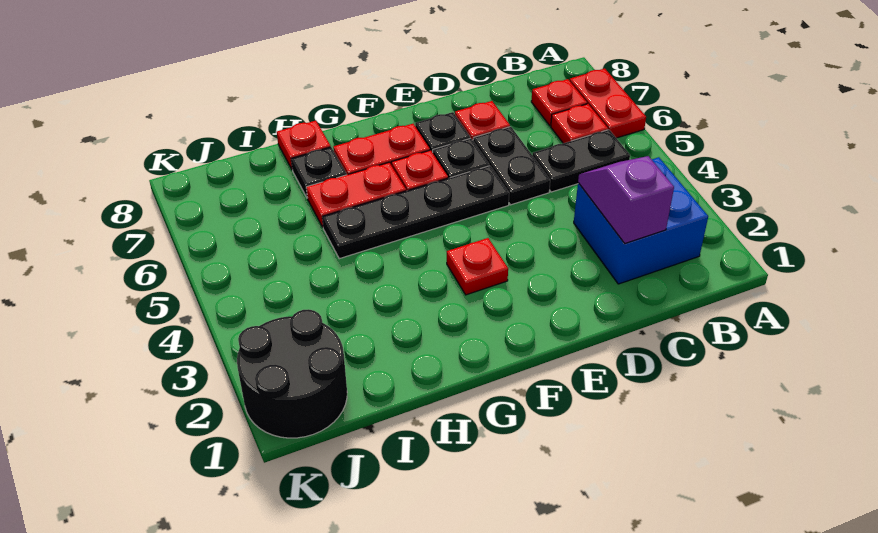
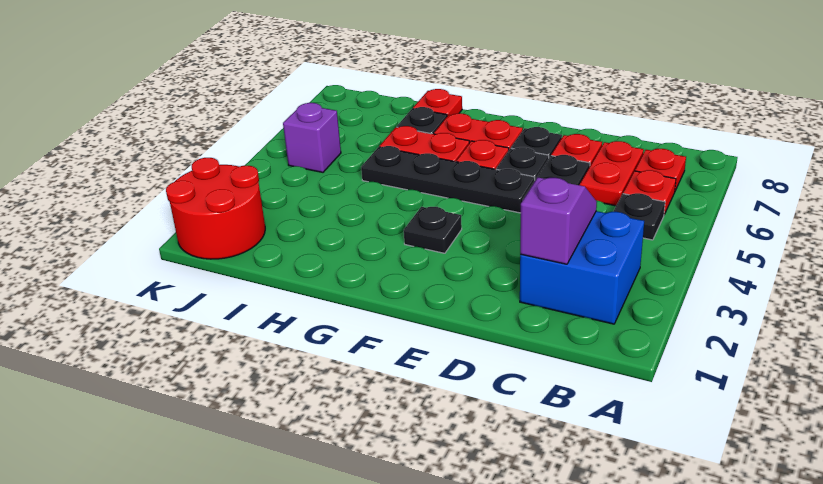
red 1x2 plate [570,69,646,138] -> red 1x2 plate moved to [580,141,644,206]
black 1x2 plate [532,130,630,192] -> black 1x1 plate [613,193,665,240]
red 1x1 plate [447,238,508,295] -> black 1x1 plate [404,207,462,253]
black 2x2 round brick [237,309,347,438] -> red 2x2 round brick [166,158,265,259]
none -> purple 1x1 brick [283,103,341,172]

